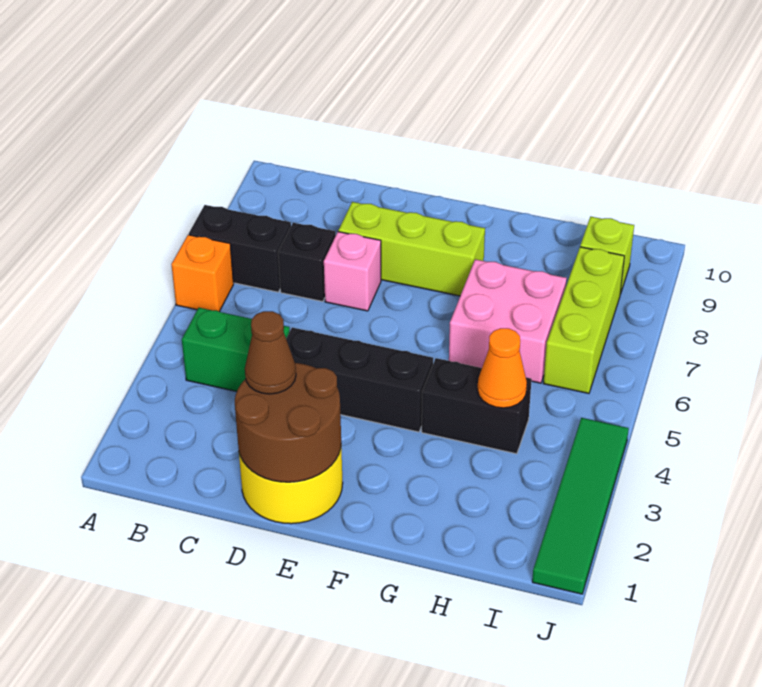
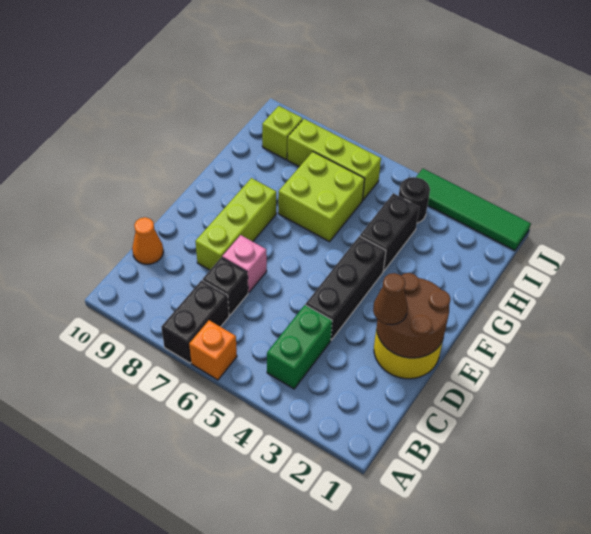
pink 2x2 brick [449,259,567,383] -> lime 2x2 brick [278,152,365,242]
orange 1x1 cone [477,328,527,408] -> orange 1x1 cone moved to [132,217,163,264]
none -> black 1x1 round brick [399,177,430,223]

